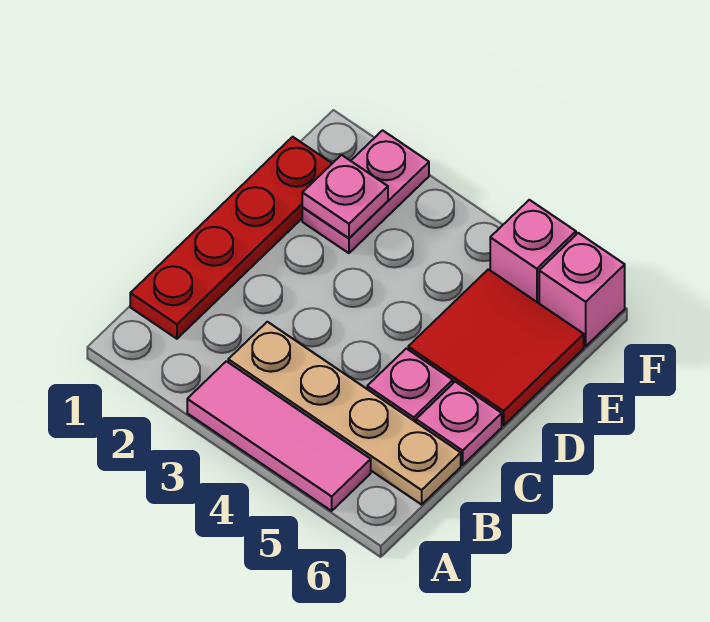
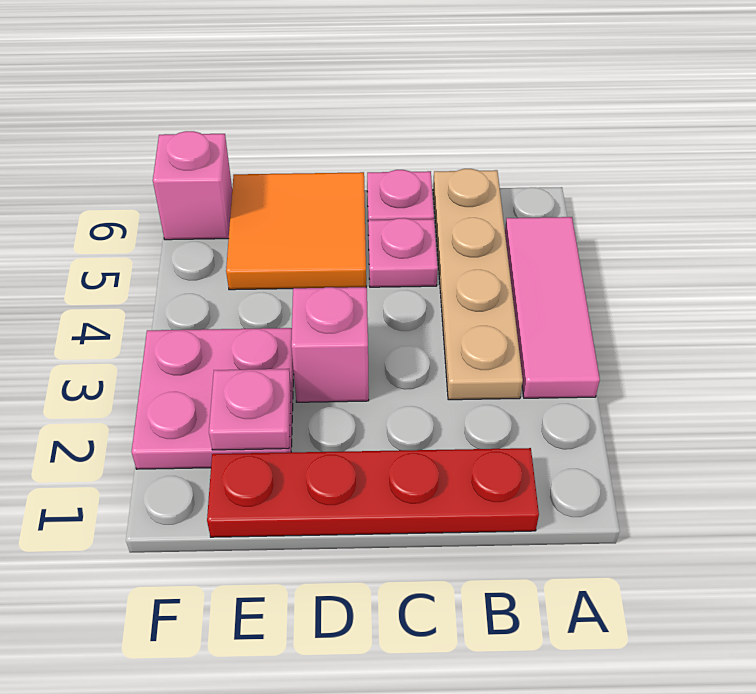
red 2x2 tile [408,269,584,425] -> orange 2x2 tile [226,172,366,290]
pink 1x2 plate [302,130,429,253] -> pink 2x2 plate [132,328,294,469]
pink 1x1 brick [490,200,576,303] -> pink 1x1 brick moved to [291,287,369,402]

